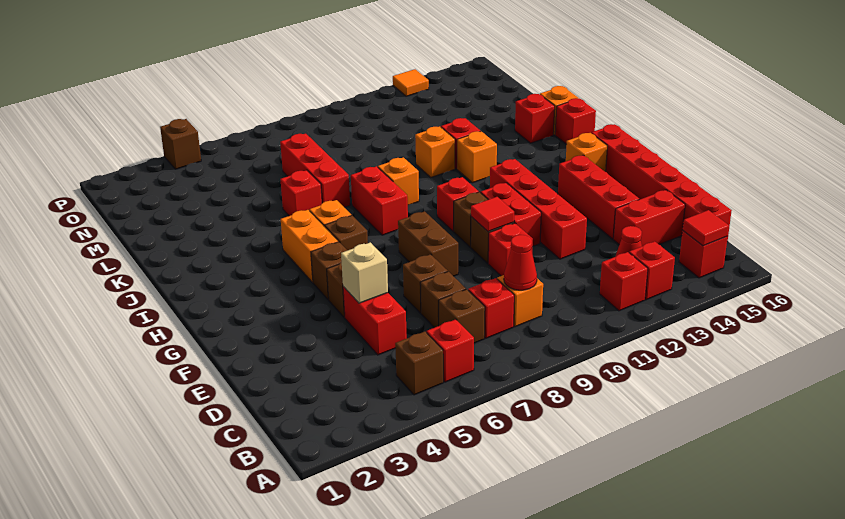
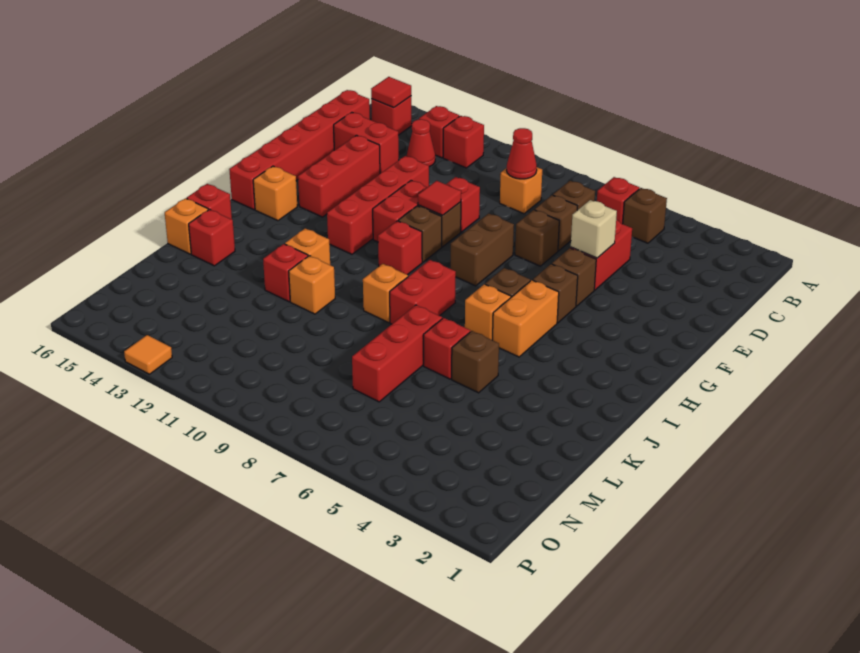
red 1x1 brick [468,278,514,338] -> none
brown 1x1 brick [160,119,201,169] -> brown 1x1 brick moved to [452,331,499,393]

